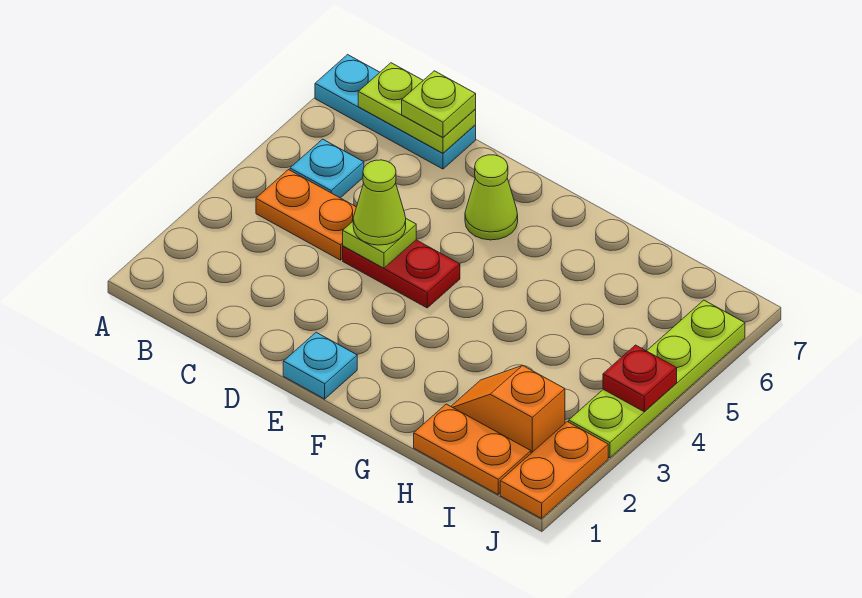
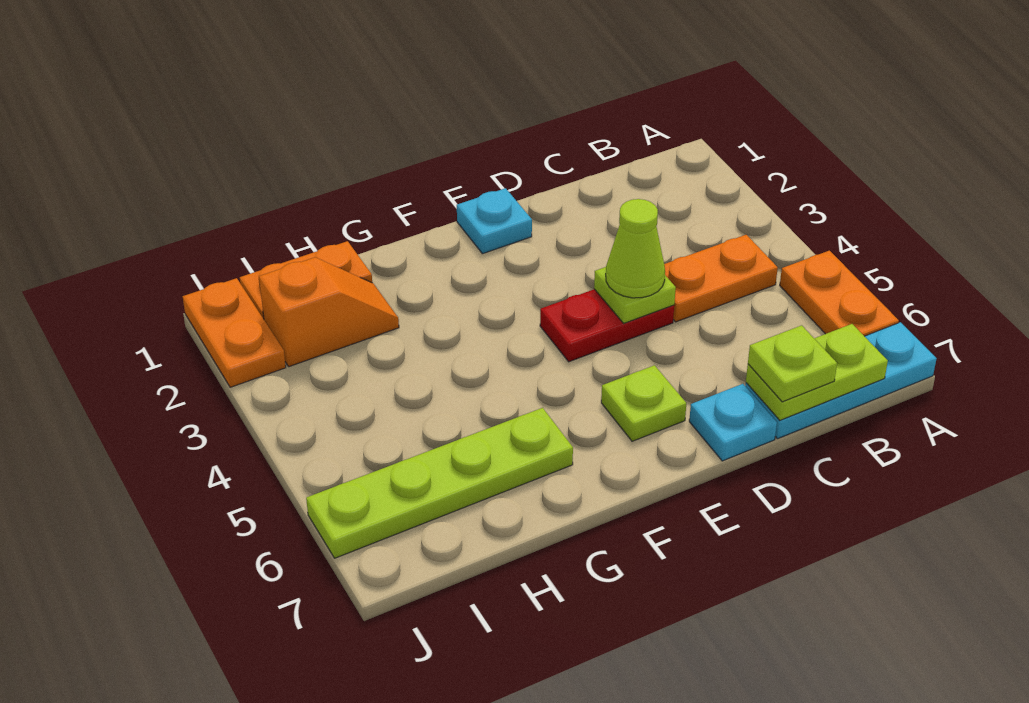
none -> orange 1x2 plate [780,251,899,336]
cyan 1x1 plate [290,139,364,198] -> cyan 1x1 plate moved to [689,384,777,461]
lime 1x1 cone [465,155,518,240] -> lime 1x1 plate [601,365,686,441]
lime 1x4 plate [569,300,745,458] -> lime 1x4 plate turned to [306,408,573,558]
red 1x1 plate [603,345,677,412] -> none

